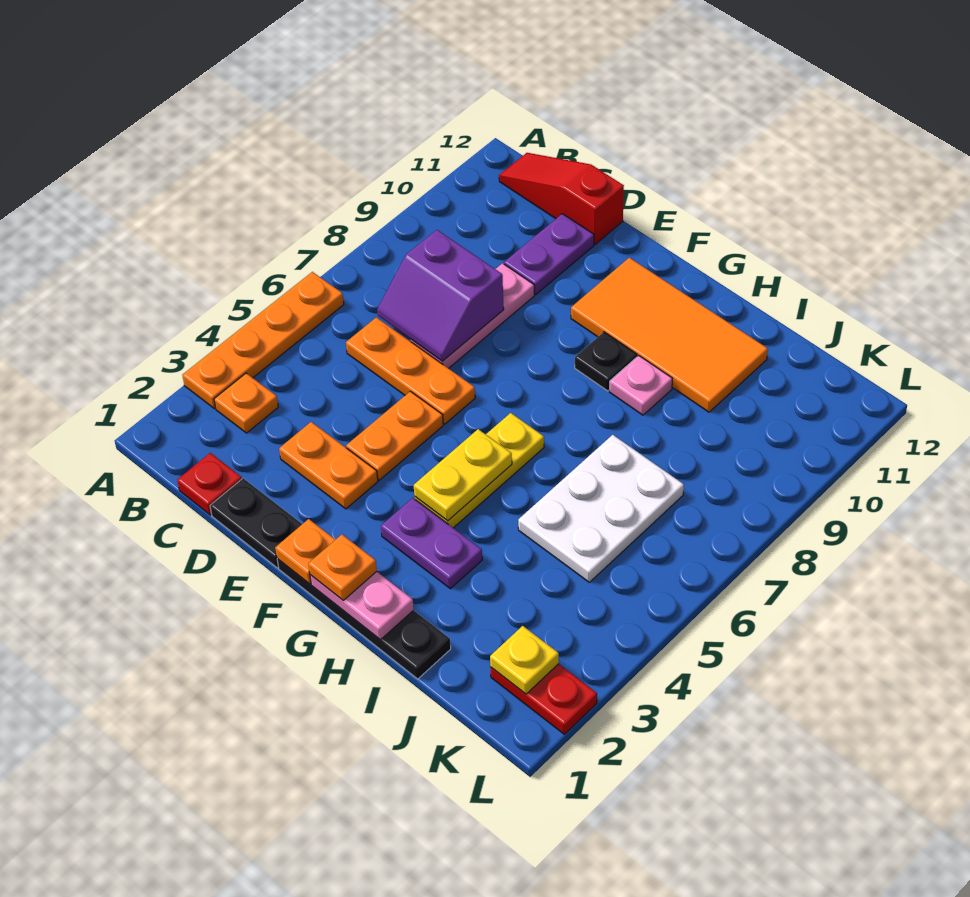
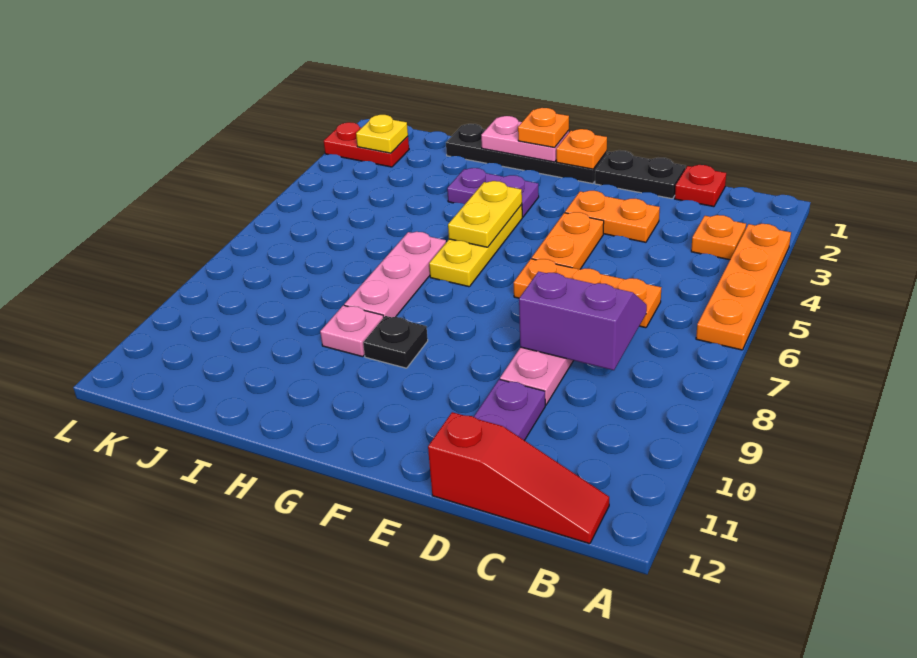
orange 2x4 tile [571,258,768,412] -> none
none -> pink 1x3 plate [344,232,446,317]
white 2x3 plate [518,435,684,582] -> none

